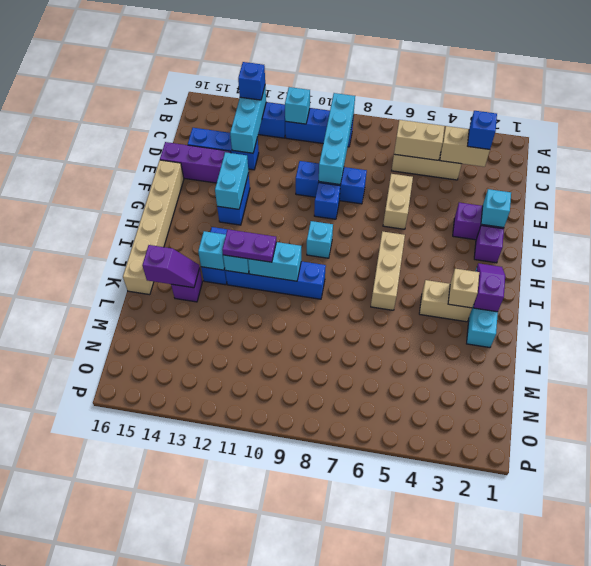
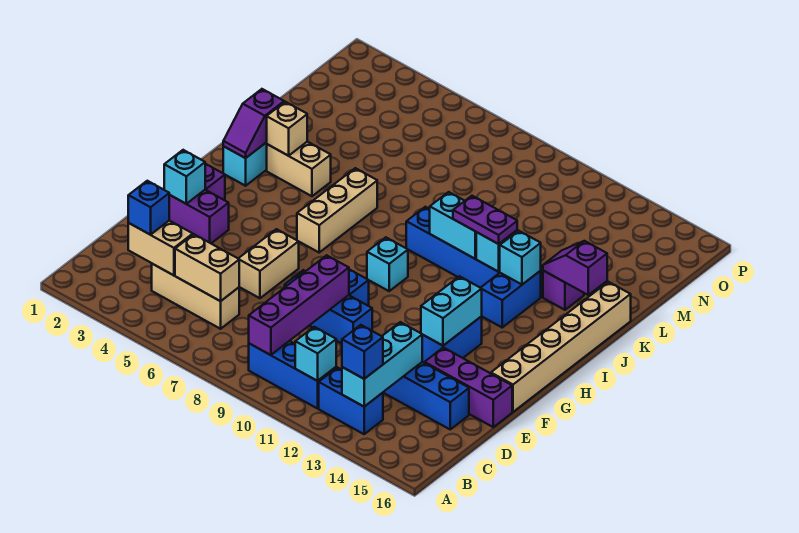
cyan 1x4 brick [319,93,355,185] -> purple 1x4 brick [249,255,349,355]

